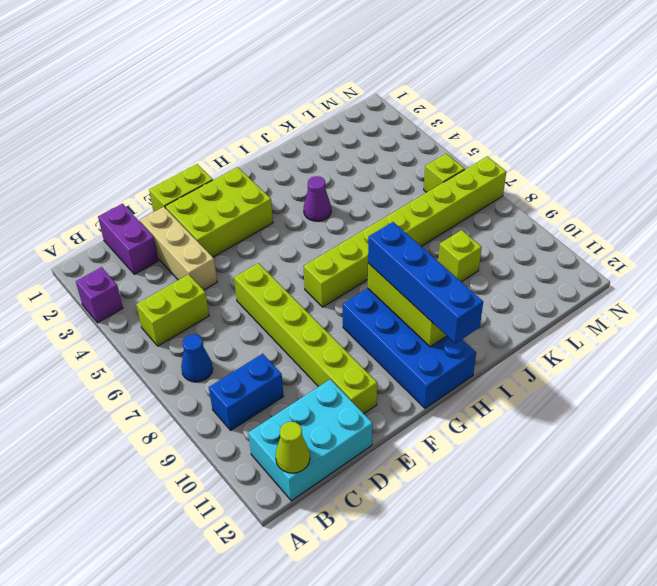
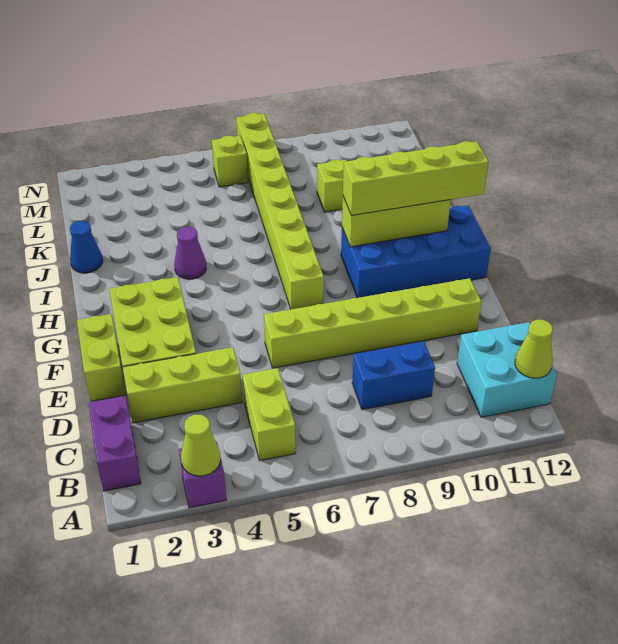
none -> lime 1x1 cone [181,415,221,476]
blue 1x1 cone [181,334,213,382] -> blue 1x1 cone moved to [70,221,103,273]
blue 1x2 brick [209,354,284,430] -> blue 1x2 brick turned to [352,341,435,410]
cyan 2x3 brick [248,379,373,501] -> cyan 2x2 brick [457,322,557,417]
purple 1x2 brick [98,204,159,274] -> purple 1x2 brick turned to [89,396,141,491]
tan 1x3 brick [140,207,217,290] -> lime 1x3 brick [123,347,242,423]
blue 1x4 brick [368,222,483,343] -> lime 1x4 brick [343,141,488,216]

